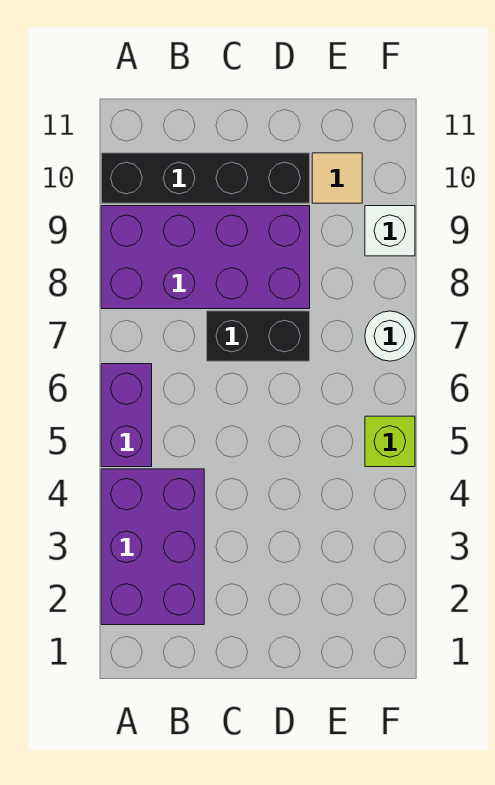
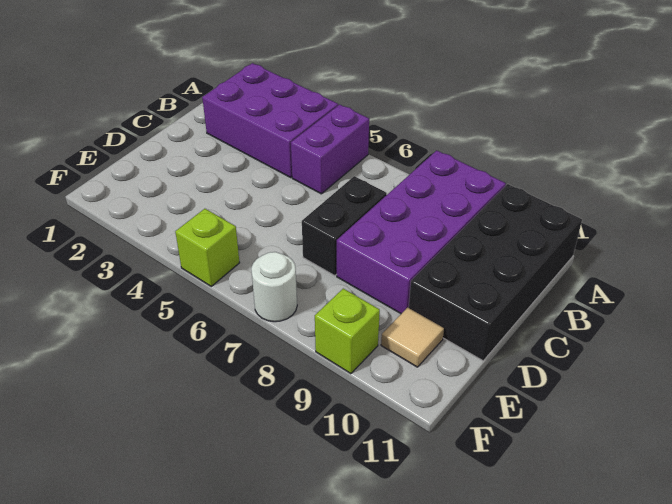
purple 1x2 brick [101,364,152,467] -> purple 1x2 brick turned to [291,104,369,194]
black 1x4 brick [101,153,310,203] -> black 2x4 brick [409,184,582,361]
white 1x1 brick [365,206,415,256] -> lime 1x1 brick [315,289,380,374]

